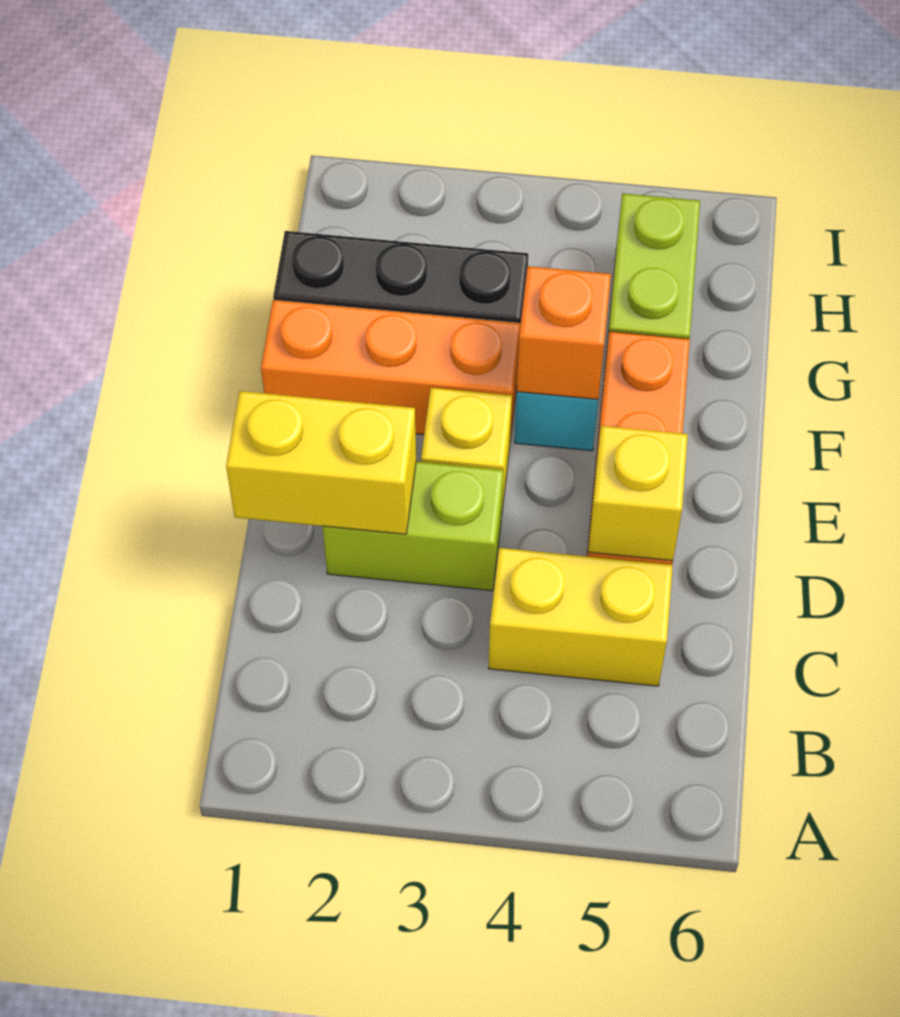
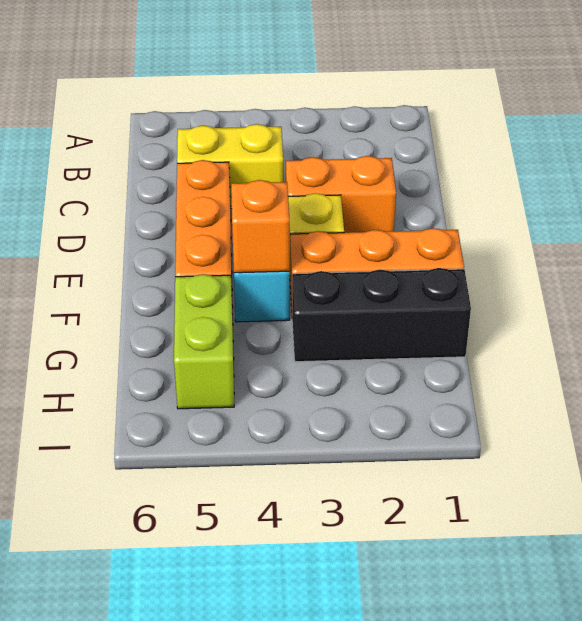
yellow 1x2 brick [226,391,416,534] -> none
lime 1x2 brick [323,462,503,591] -> orange 1x2 brick [286,156,396,233]
yellow 1x1 brick [588,426,688,561] -> none

